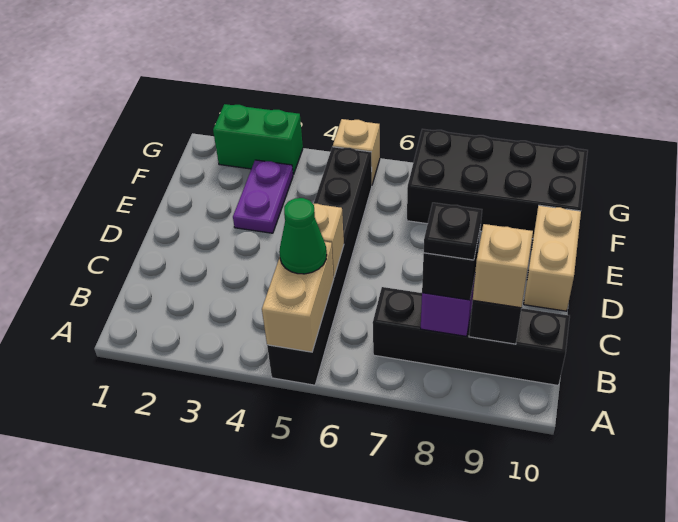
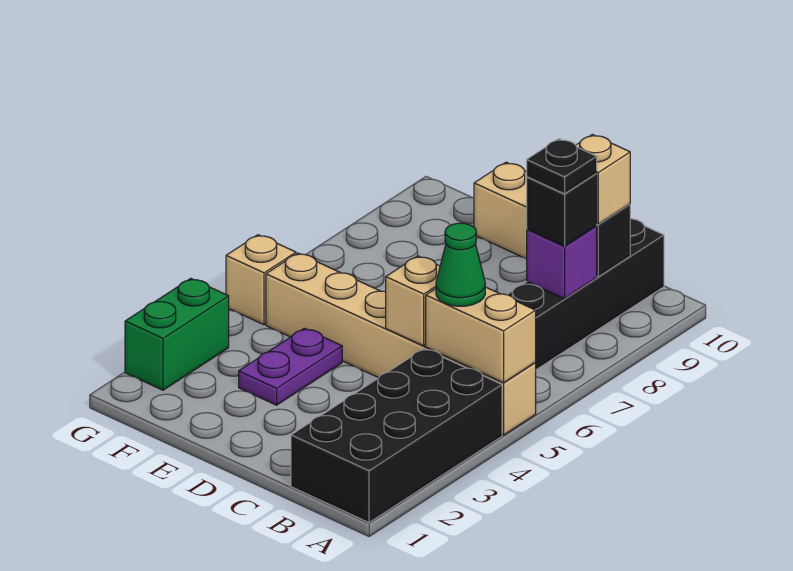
black 1x6 brick [267,147,372,385] -> tan 1x6 brick [266,253,536,435]
purple 1x2 plate [233,160,293,233] -> purple 1x2 plate turned to [239,328,342,405]
black 2x4 brick [407,129,588,239] -> black 2x4 brick moved to [291,349,502,523]

